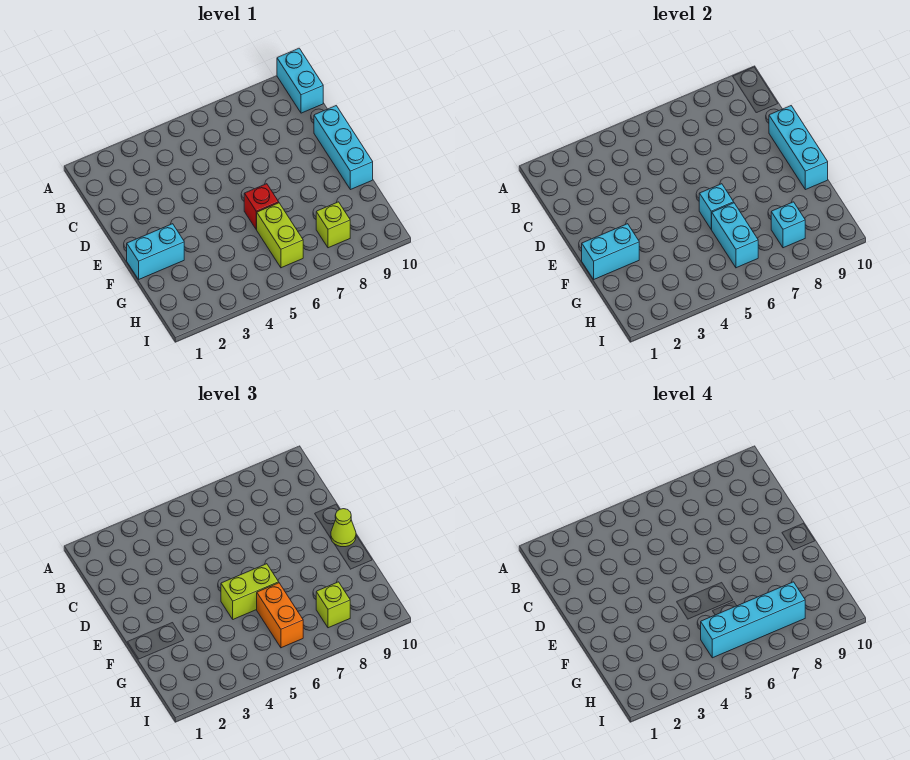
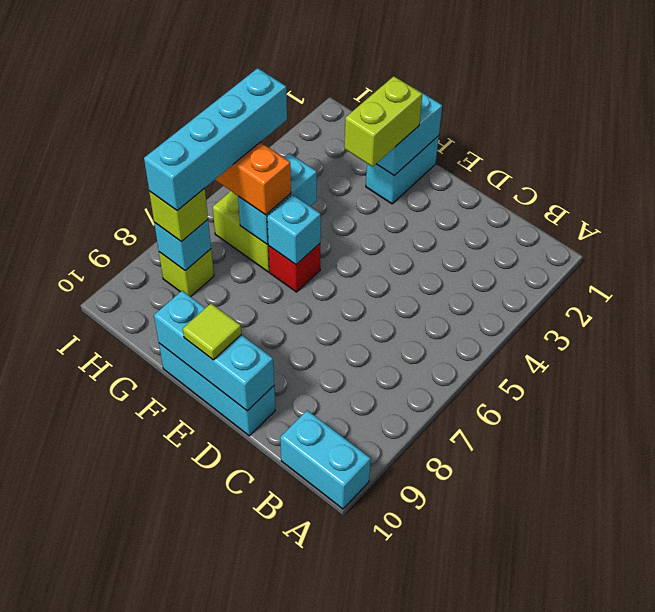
lime 1x1 cone [331,509,356,547] -> lime 1x1 tile [183,303,241,360]
lime 1x2 brick [221,564,279,619] -> lime 1x2 brick moved to [344,76,422,167]
cyan 1x2 brick [711,203,758,268] -> cyan 1x2 brick turned to [238,153,317,244]

